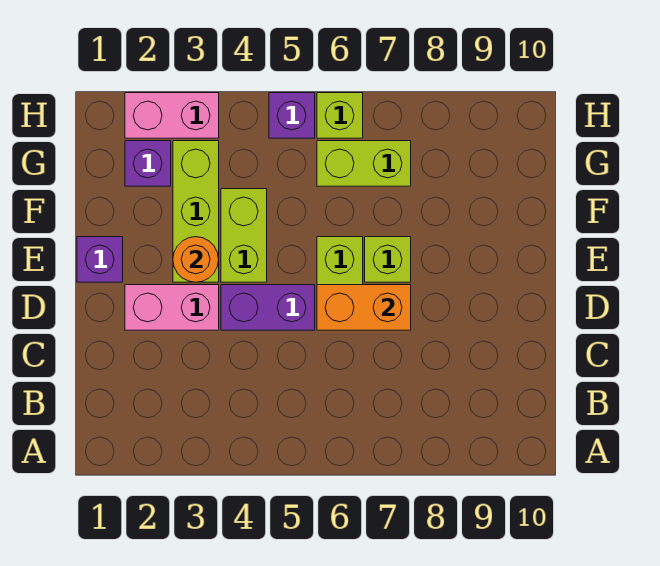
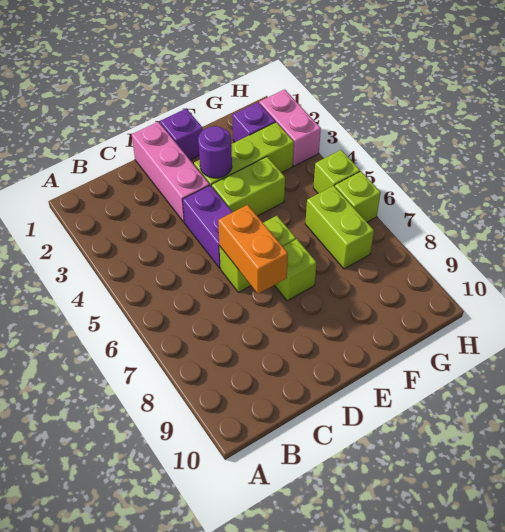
pink 1x2 brick [125,285,219,330] -> pink 1x3 brick [132,122,210,223]
orange 1x1 round brick [173,237,219,282] -> purple 1x1 round brick [198,126,232,178]
purple 1x1 brick [269,93,315,138] -> lime 1x1 brick [313,150,360,194]

